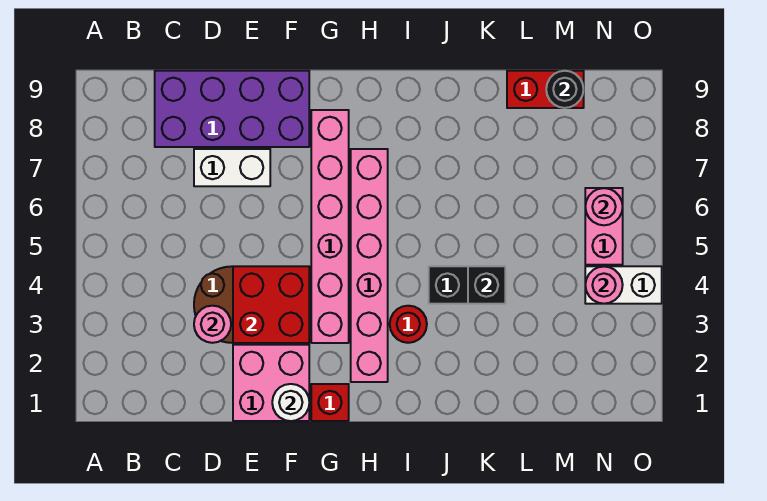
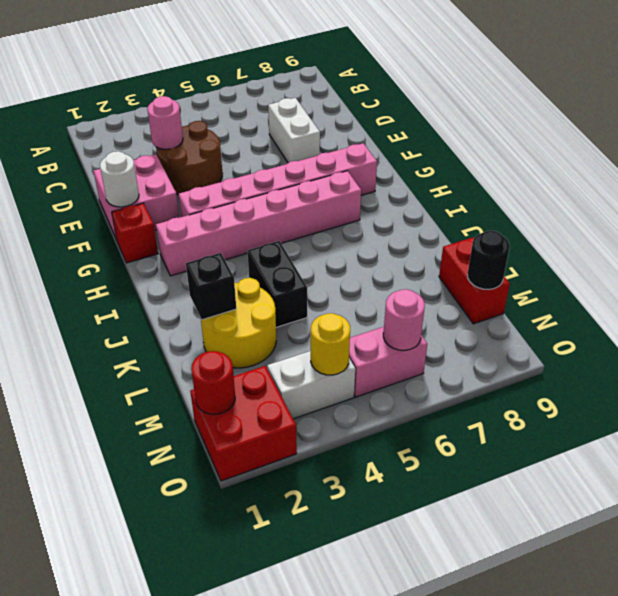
purple 2x4 brick [155,71,309,147] -> none
red 2x2 brick [233,266,309,343] -> red 2x2 brick moved to [190,366,297,481]
red 1x1 round brick [390,306,427,343] -> red 1x1 round brick moved to [191,351,235,414]
none -> yellow 2x2 round brick [201,278,276,368]
black 1x1 brick [468,266,505,304] -> black 1x1 brick moved to [186,253,236,320]
white 1x2 brick [585,266,662,304] -> white 1x2 brick turned to [267,351,355,419]
pink 1x1 round brick [585,266,623,304] -> yellow 1x1 round brick [311,313,350,375]

